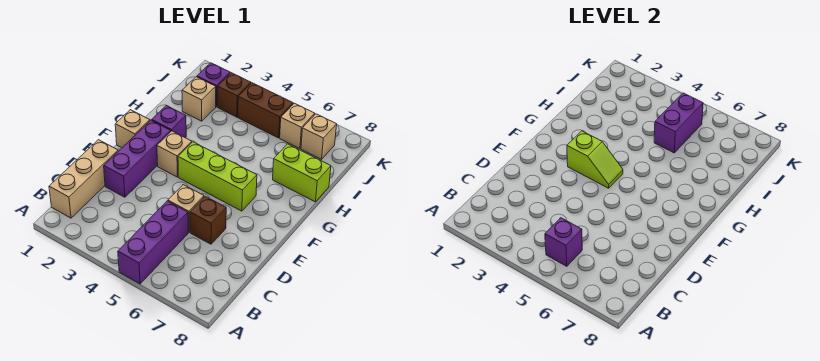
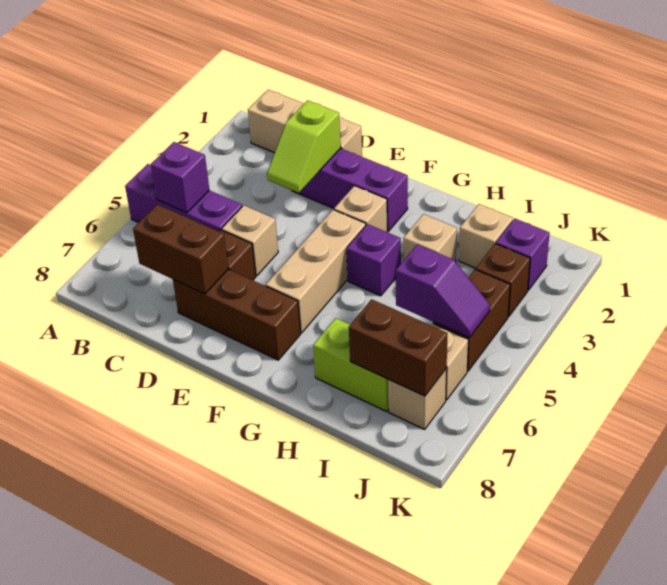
none -> brown 1x2 brick [133,205,228,294]
none -> brown 1x3 brick [173,269,301,360]
tan 1x1 brick [115,110,150,148] -> tan 1x1 brick moved to [403,214,457,262]
lime 1x2 slope [567,131,623,188] -> lime 1x2 slope moved to [267,100,341,193]
lime 1x3 brick [178,142,257,211] -> tan 1x3 brick [266,210,366,333]
purple 1x1 brick [152,105,186,138] -> purple 1x1 brick moved to [347,224,401,296]
lime 1x2 brick [273,144,331,202] -> lime 1x2 brick turned to [313,318,389,412]
purple 1x2 brick [654,93,703,153] -> purple 1x2 slope [396,244,490,337]
none -> brown 1x2 brick [349,299,448,396]

